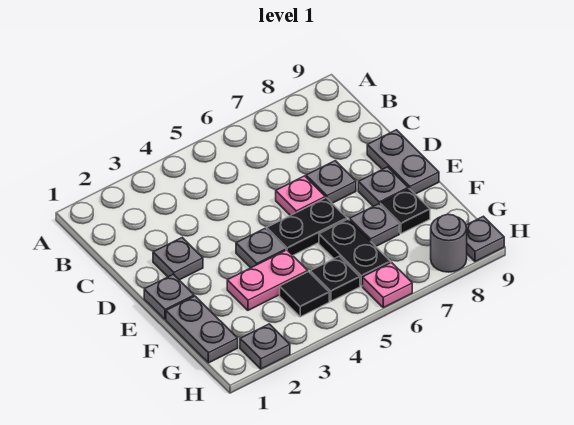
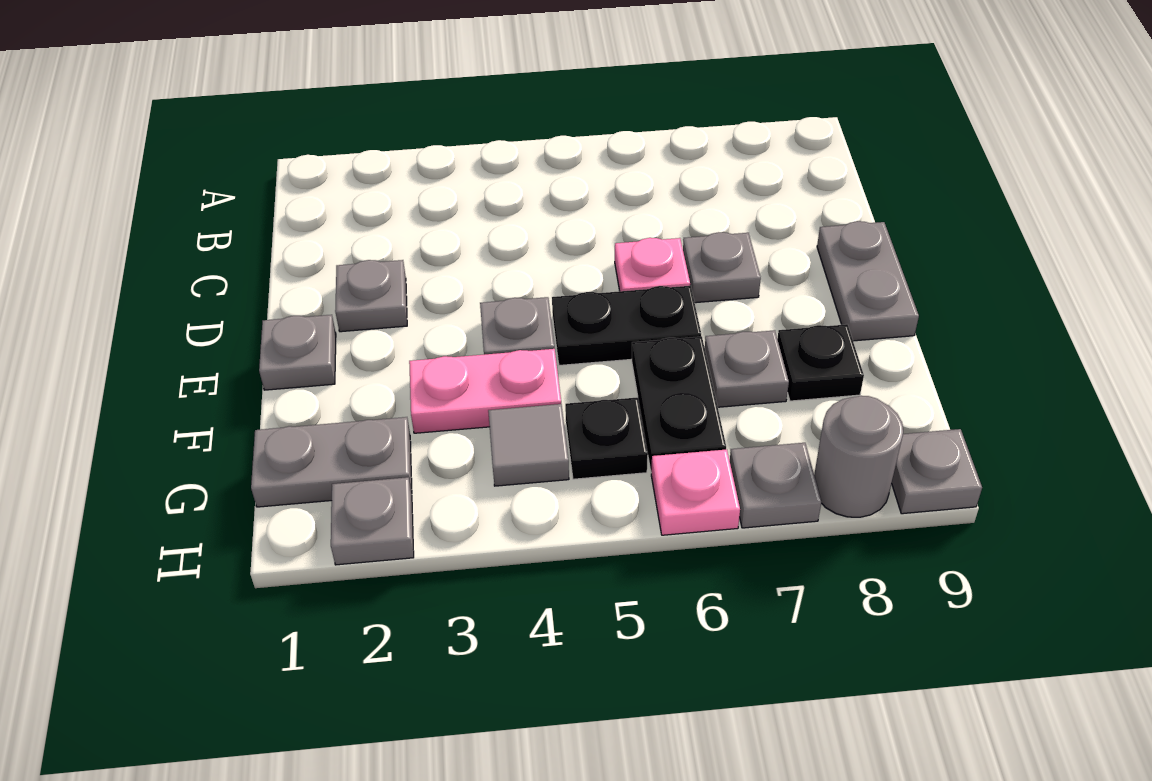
grey 1x1 plate [358,167,408,206] -> grey 1x1 plate moved to [730,443,821,528]
grey 1x2 plate [166,296,238,363] -> grey 1x2 plate turned to [251,417,412,507]
black 1x1 tile [280,272,329,317] -> grey 1x1 tile [488,404,569,486]

